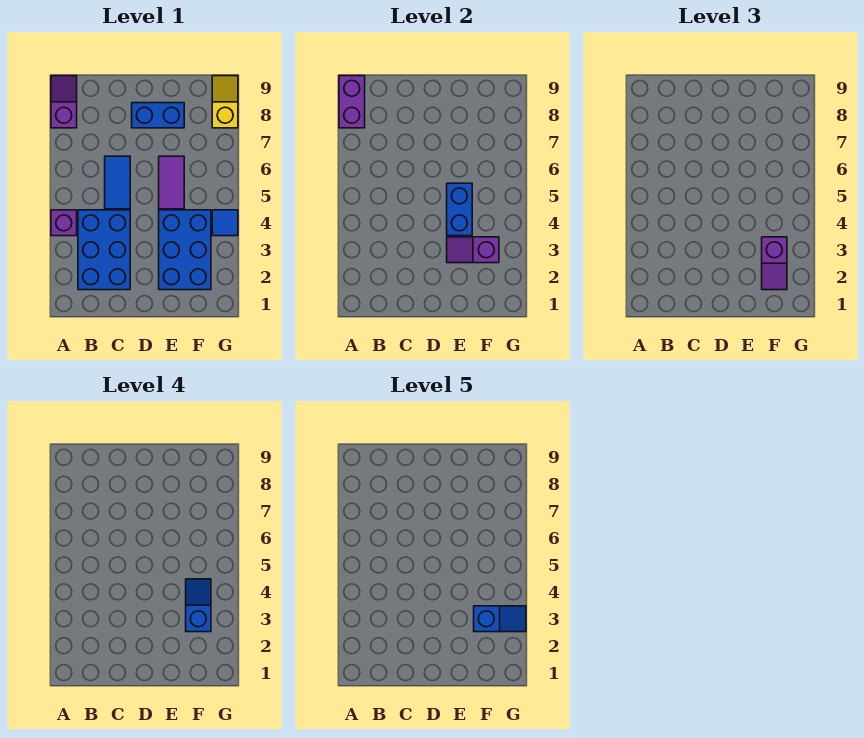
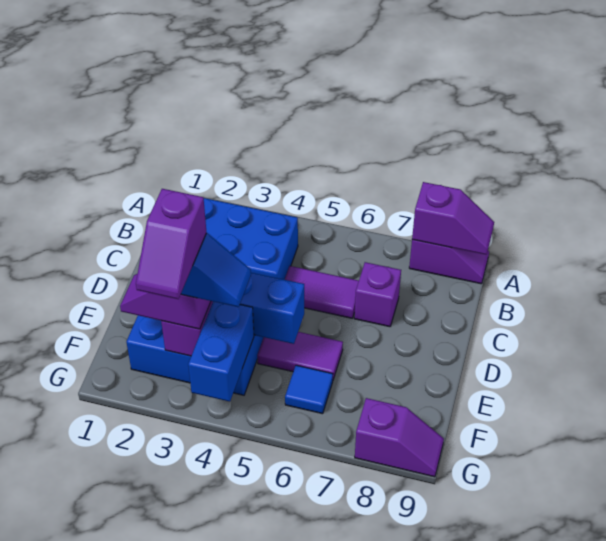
purple 1x1 brick [51,210,77,236] -> purple 1x1 brick moved to [354,262,401,327]
purple 1x2 brick [339,76,365,128] -> purple 1x2 slope [412,182,494,255]
blue 1x2 tile [105,156,130,209] -> purple 1x2 tile [284,266,359,318]
blue 1x2 brick [132,103,184,128] -> blue 1x2 brick moved to [188,302,254,402]
blue 1x2 slope [474,606,526,632] -> purple 1x2 slope [136,189,206,299]
blue 1x1 tile [212,210,238,236] -> blue 1x1 tile moved to [285,365,333,414]
yellow 1x2 slope [212,76,238,128] -> purple 1x2 slope [355,398,444,477]

